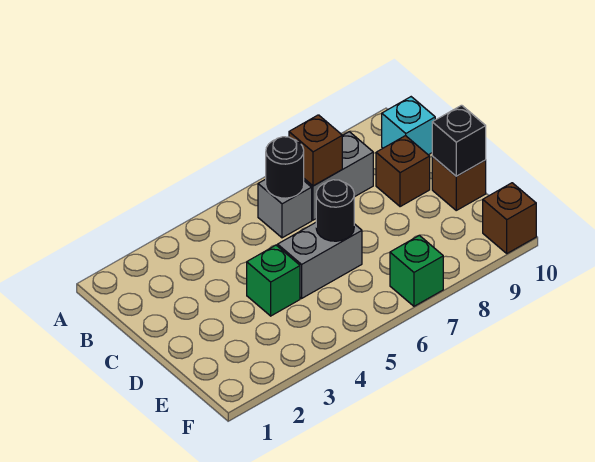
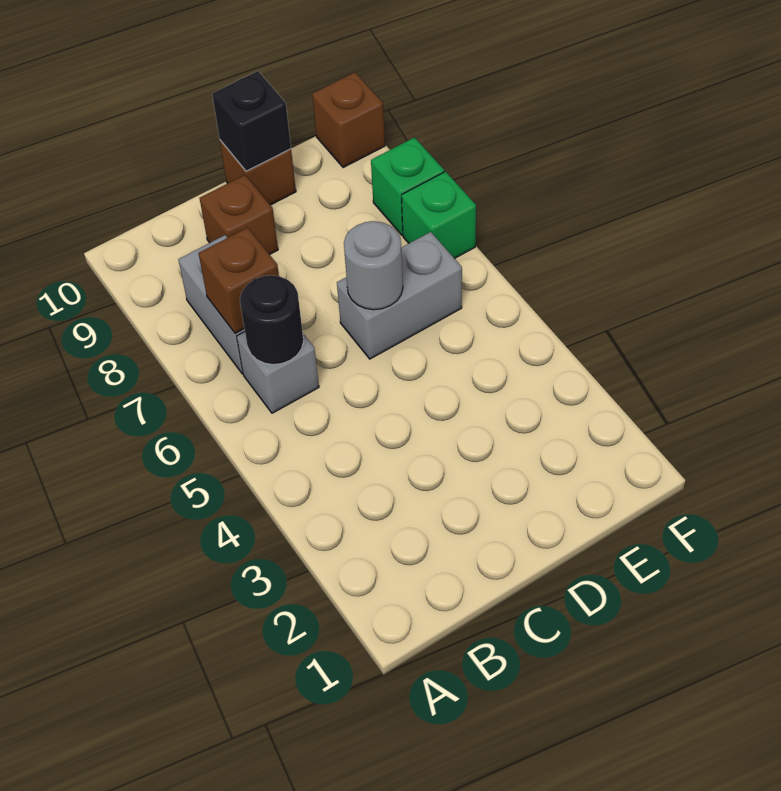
cyan 1x1 brick [382,97,435,155] -> none
green 1x1 brick [247,245,300,316] -> green 1x1 brick moved to [371,138,444,235]
grey 1x2 brick [278,223,362,298] -> grey 1x2 brick turned to [337,232,462,359]
black 1x1 round brick [316,180,354,241] -> grey 1x1 round brick [344,221,403,310]

